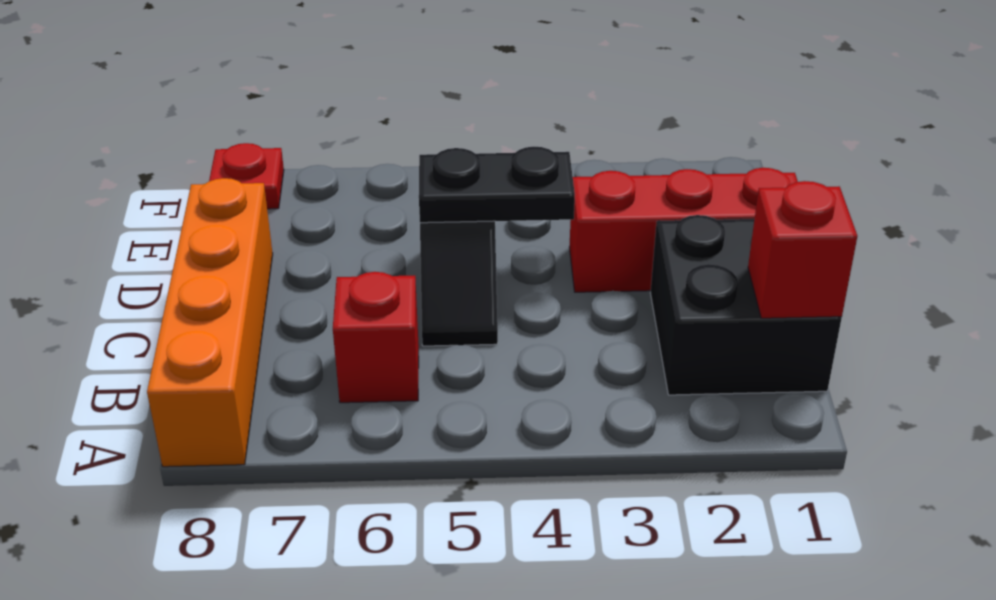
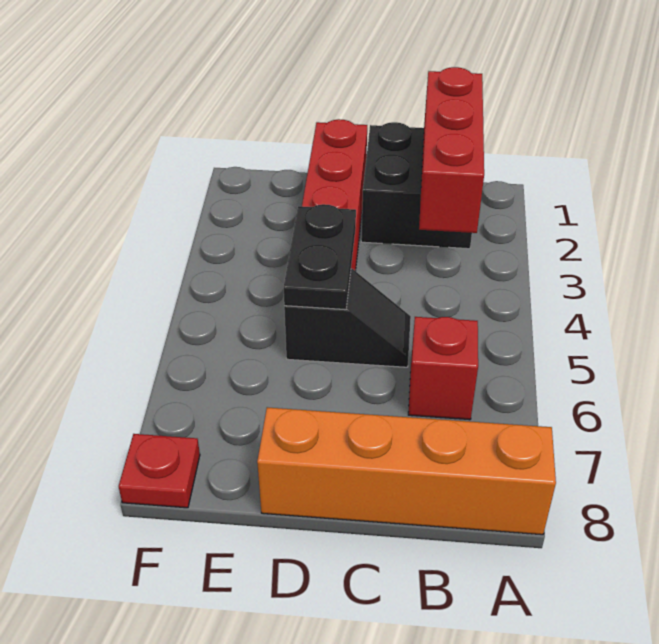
red 1x1 brick [748,181,857,318] -> red 1x3 brick [419,67,484,233]

